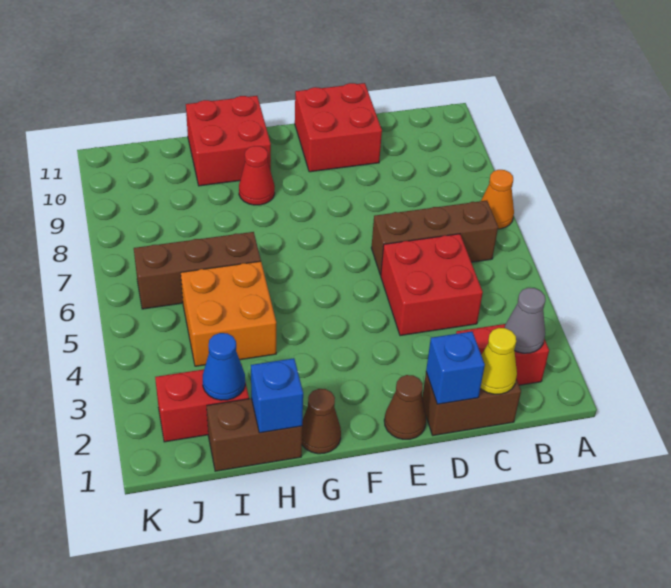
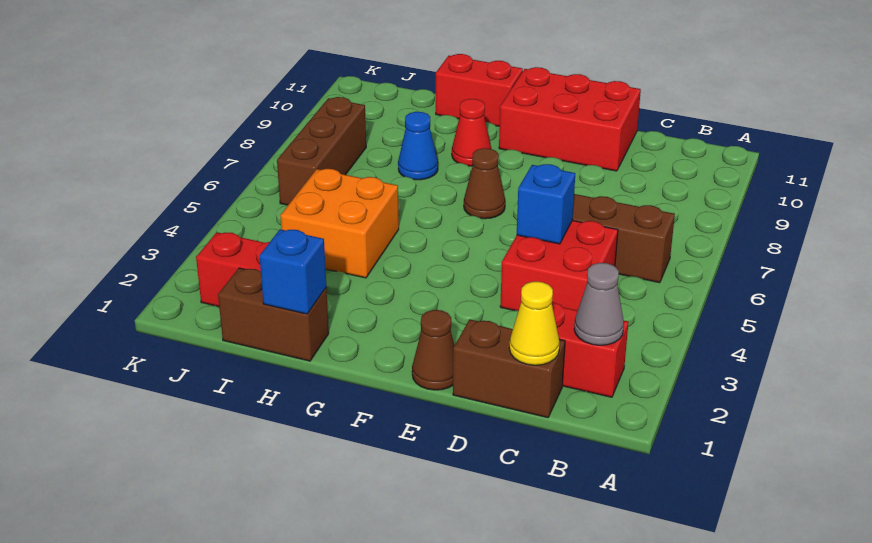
orange 1x1 cone [481,170,514,229] -> none
blue 1x1 brick [426,331,485,404] -> blue 1x1 brick moved to [517,164,575,244]
red 2x2 brick [295,83,382,172] -> red 2x3 brick [499,67,641,171]
brown 1x1 cone [302,389,341,454] -> brown 1x1 cone moved to [464,148,505,219]
red 2x2 brick [186,96,271,186] -> red 1x2 brick [436,54,523,126]
brown 1x3 brick [134,232,261,309] -> brown 1x3 brick turned to [277,97,366,205]
blue 1x1 cone [203,333,245,400] -> blue 1x1 cone moved to [398,112,438,180]

